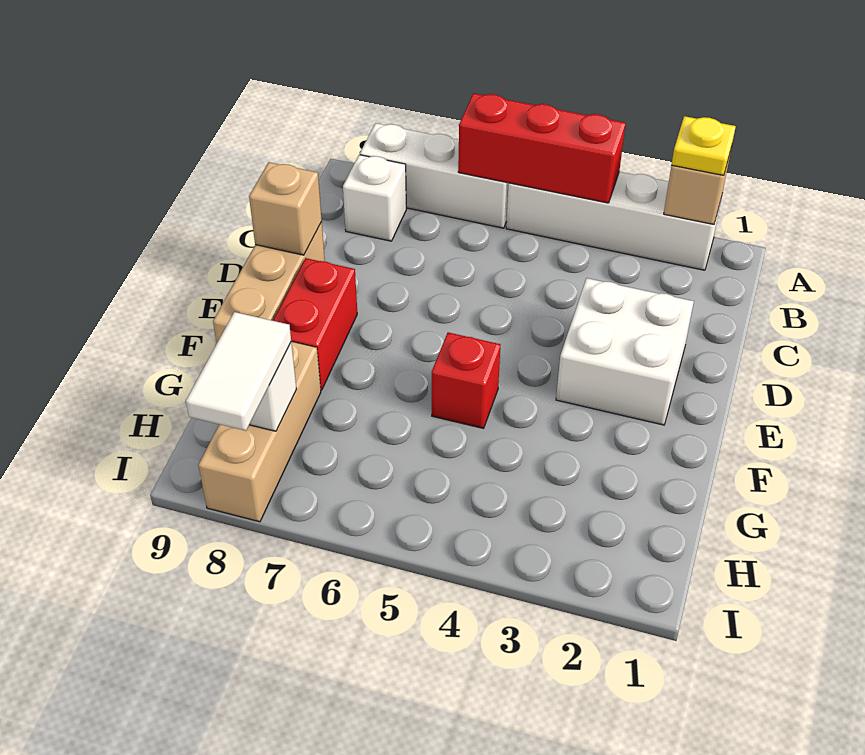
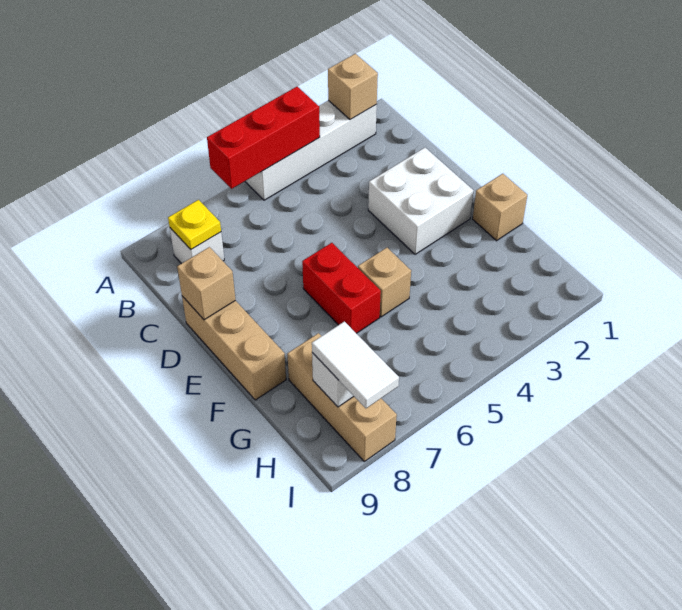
yellow 1x1 plate [672,116,736,175] -> yellow 1x1 plate moved to [168,200,221,249]
white 1x3 brick [360,123,509,228] -> none
red 1x2 brick [273,258,357,390] -> red 1x2 brick moved to [302,243,381,333]
none -> tan 1x1 brick [473,174,527,241]
red 1x1 brick [432,332,501,428] -> tan 1x1 brick [358,248,411,317]

